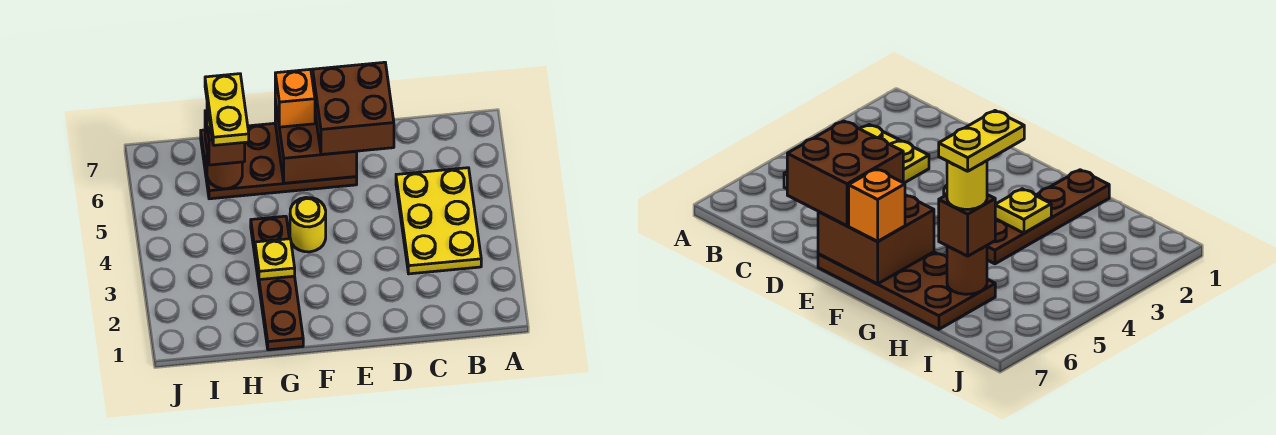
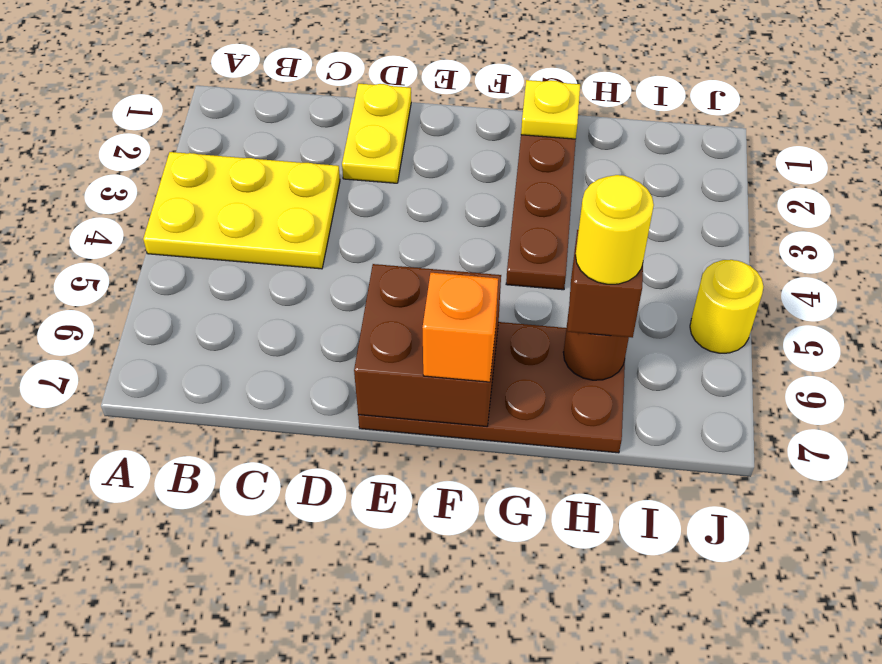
yellow 2x3 plate [396,168,481,274] -> yellow 2x3 plate turned to [143,152,340,269]
brown 2x2 brick [313,62,394,155] -> none
yellow 1x1 round brick [290,197,326,252] -> yellow 1x1 round brick moved to [690,260,764,353]
yellow 1x1 plate [255,239,295,280] -> yellow 1x1 plate moved to [521,80,580,139]
yellow 1x2 plate [205,74,249,145] -> yellow 1x2 plate moved to [342,84,411,183]

